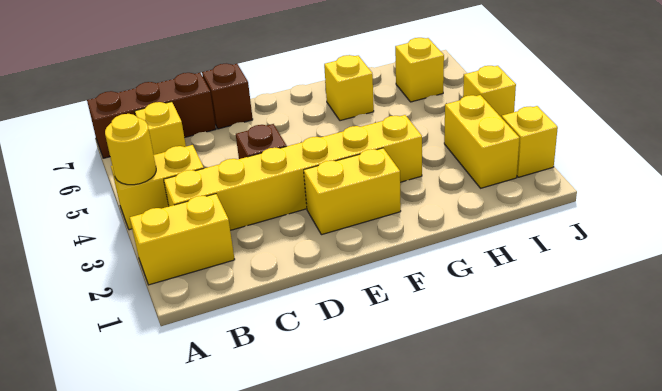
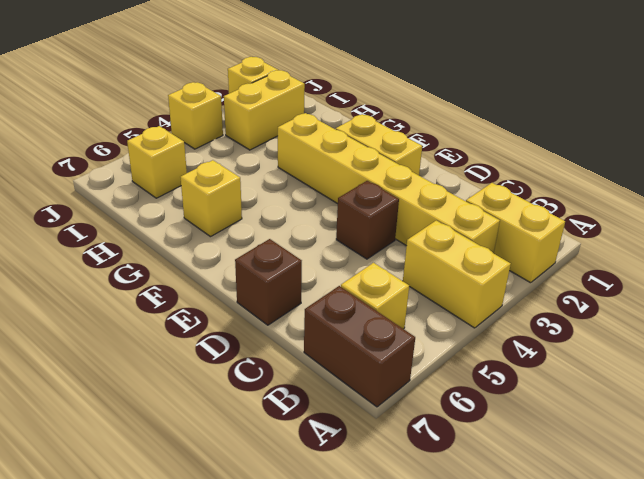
yellow 1x1 round brick [105,114,156,185] -> none
brown 1x3 brick [87,73,216,158] -> brown 1x2 brick [304,286,415,407]

